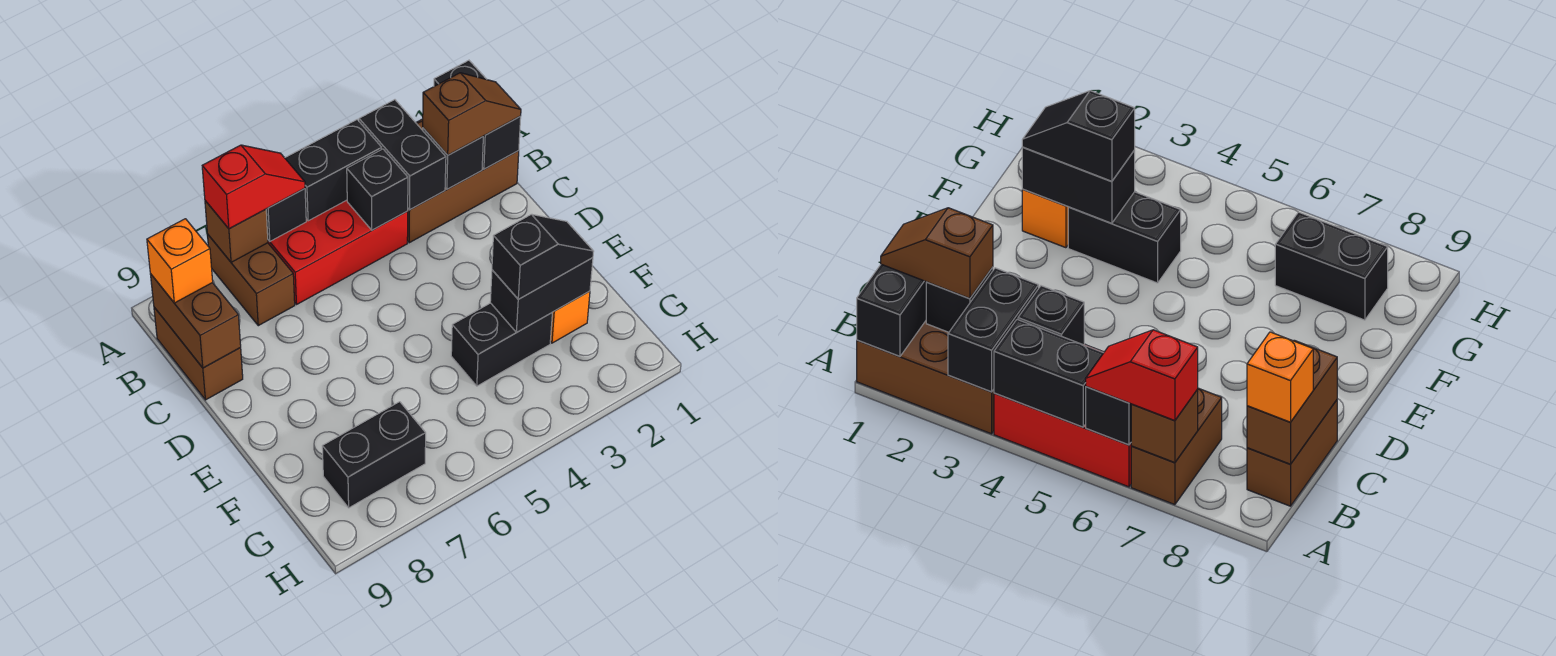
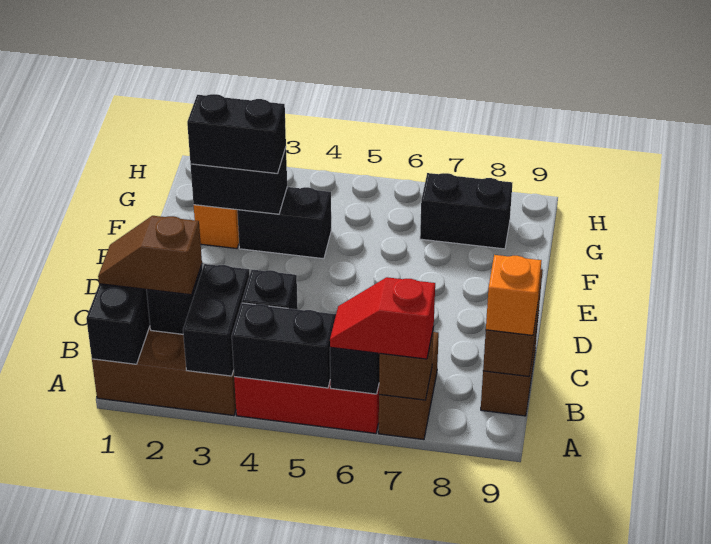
black 1x2 slope [492,214,594,299] -> black 1x2 brick [187,94,286,174]

